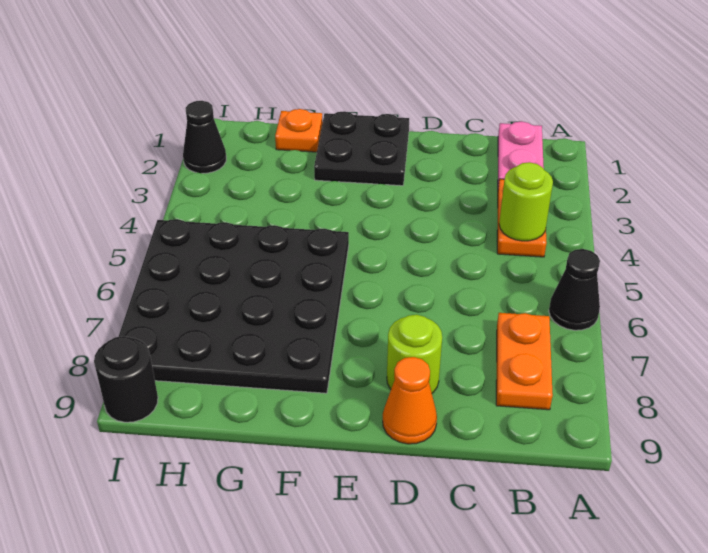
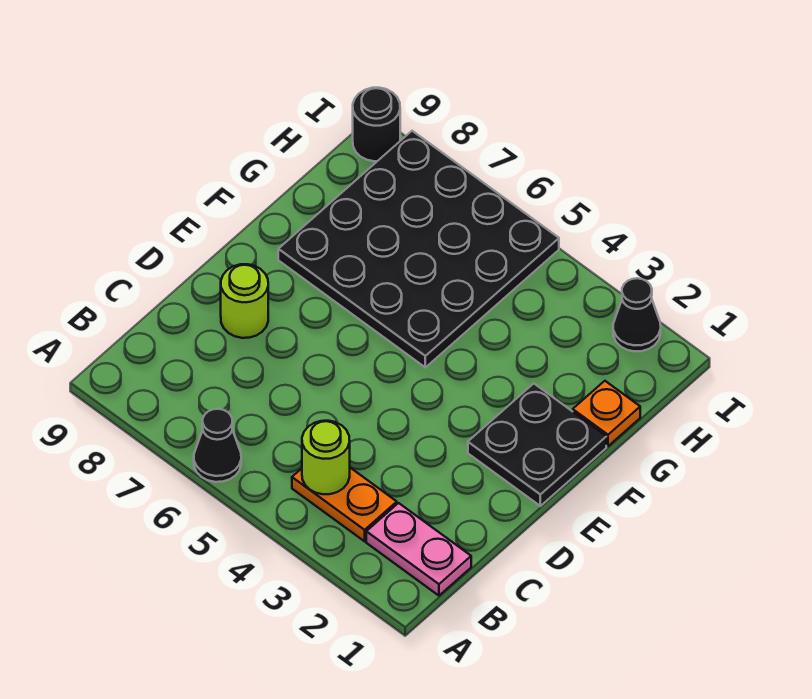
orange 1x2 plate [496,313,553,410] -> none
orange 1x1 cone [383,357,437,444] -> none

